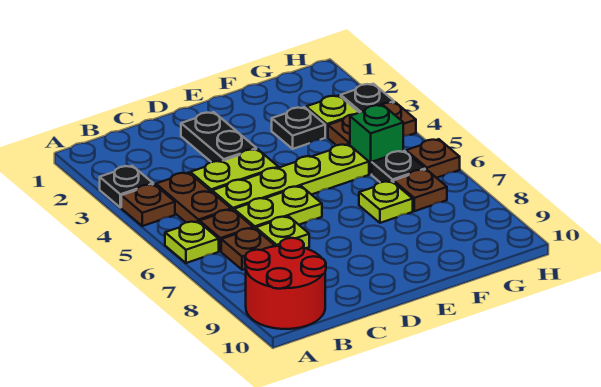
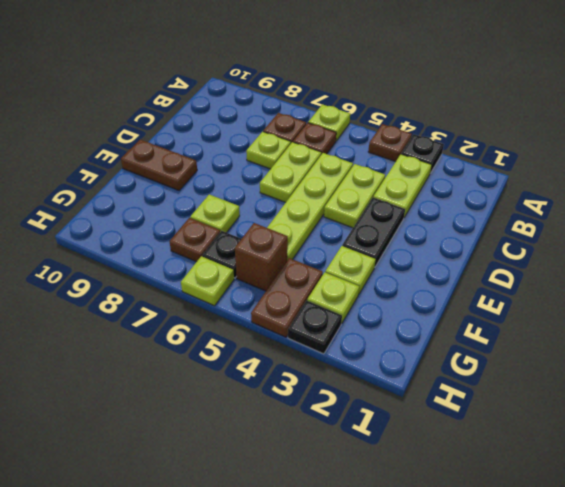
red 2x2 round brick [245,238,326,329] -> none
none -> lime 1x2 plate [373,154,432,217]
brown 1x2 plate [156,173,231,222] -> brown 1x2 plate moved to [121,140,197,190]
black 1x2 plate [181,112,256,162] -> black 1x2 plate turned to [342,198,405,267]
black 1x1 plate [272,107,325,149] -> lime 1x1 plate [325,246,376,294]
green 1x1 brick [350,105,403,174] -> brown 1x1 brick [235,223,288,291]
brown 1x1 plate [406,139,460,178] -> lime 1x1 plate [181,256,234,306]

